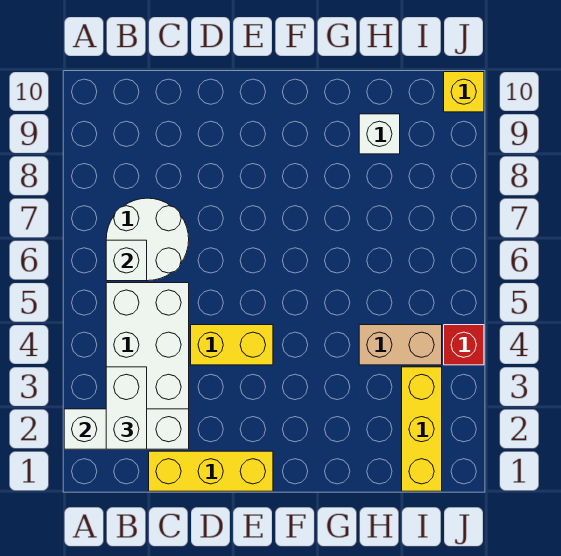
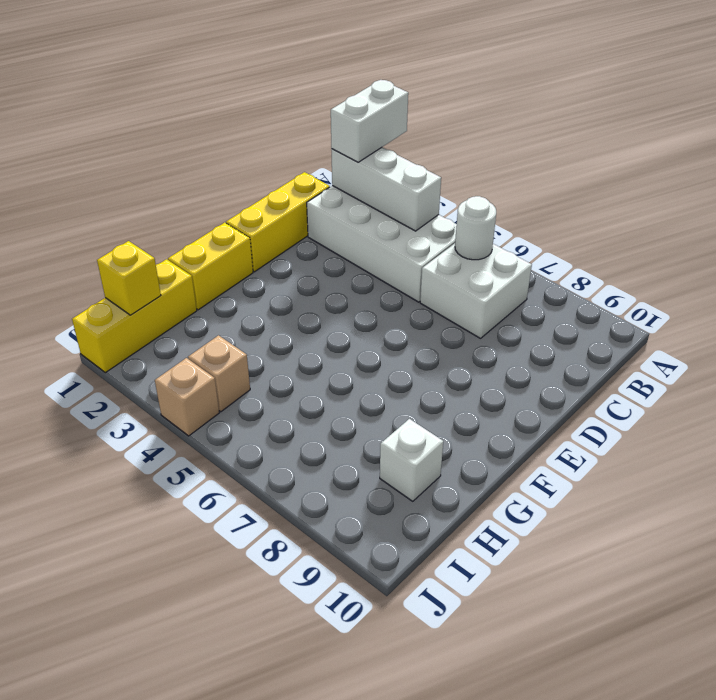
white 1x3 brick [64,409,189,449] -> white 1x3 brick turned to [331,147,441,231]
white 1x2 brick [106,367,147,449] -> white 1x2 brick turned to [331,80,408,162]
white 2x2 round brick [106,198,189,281] -> white 2x2 brick [420,243,532,338]
white 1x1 brick [106,240,147,281] -> white 1x1 round brick [455,196,496,260]
yellow 1x2 brick [191,325,273,365] -> yellow 1x2 brick moved to [168,222,253,310]
tan 1x2 brick [359,325,442,365] -> tan 1x1 brick [188,335,250,412]
yellow 1x3 brick [402,367,442,491] -> yellow 1x3 brick turned to [72,259,197,373]
red 1x1 brick [444,325,484,365] -> tan 1x1 brick [155,358,219,436]
yellow 1x1 brick [444,72,484,112] -> yellow 1x1 brick moved to [97,241,161,315]

